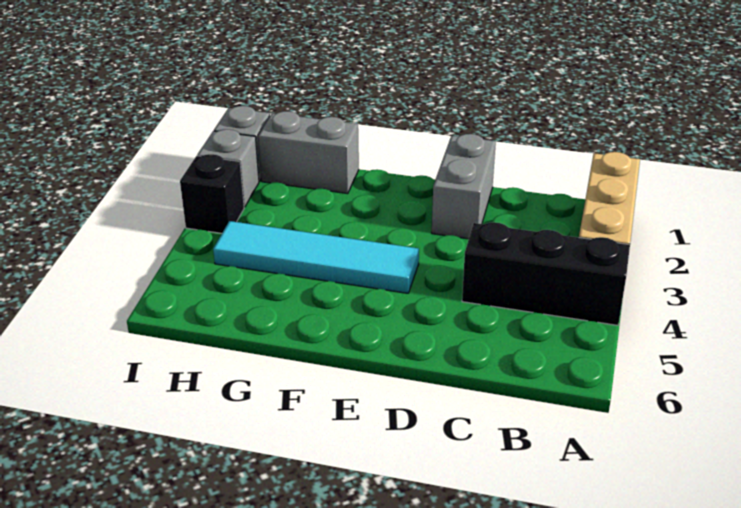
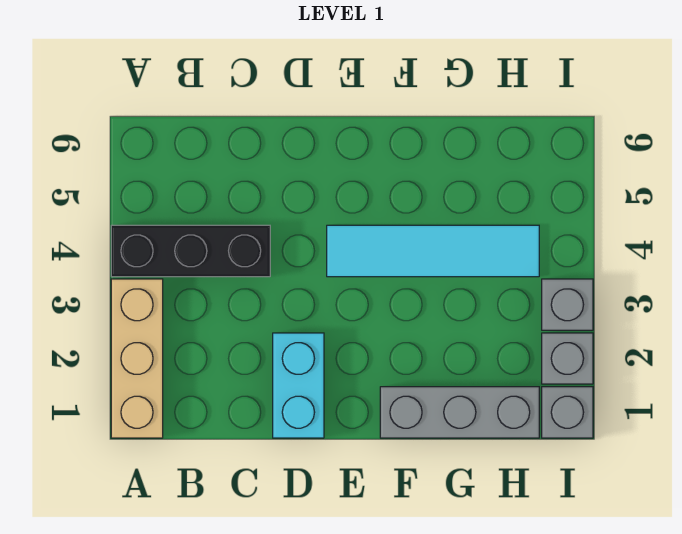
grey 1x2 brick [432,134,496,239] -> cyan 1x2 brick [273,333,324,438]
grey 1x2 brick [258,111,359,194] -> grey 1x3 brick [380,387,539,438]
black 1x1 brick [180,154,244,233] -> grey 1x1 brick [542,279,593,330]

